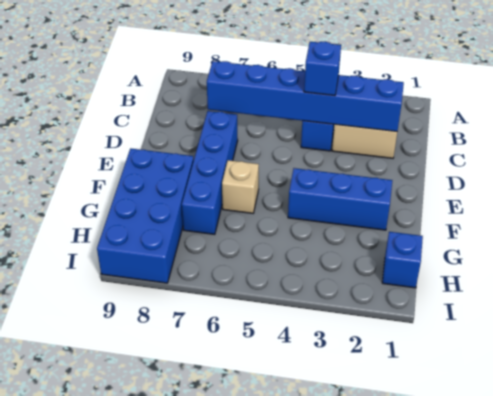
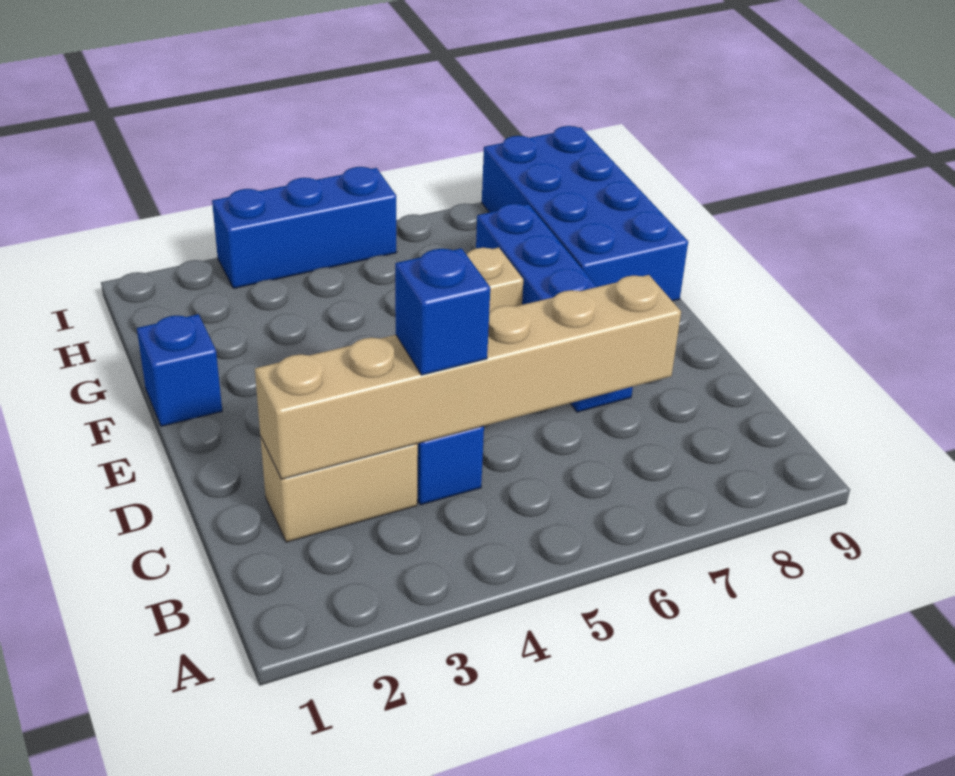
blue 1x6 brick [207,61,404,131] -> tan 1x6 brick [255,275,681,479]
blue 1x3 brick [288,168,392,230] -> blue 1x3 brick moved to [212,167,397,288]
blue 1x1 brick [382,232,423,288] -> blue 1x1 brick moved to [137,314,222,426]

